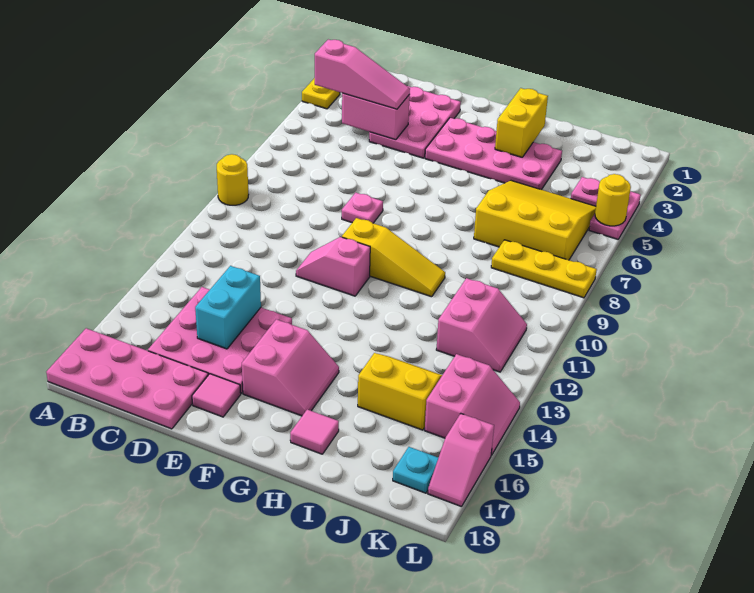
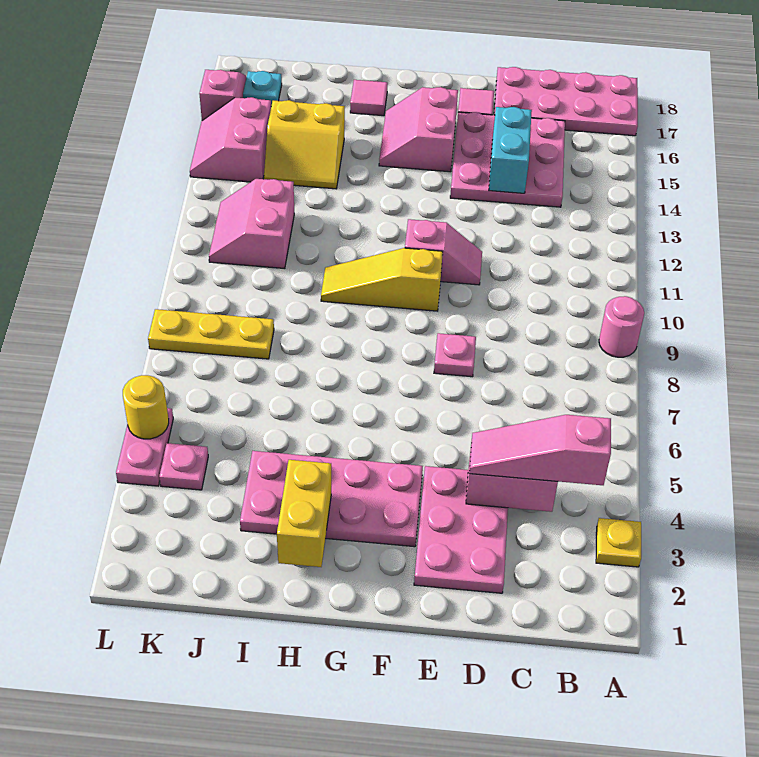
yellow 1x1 round brick [217,154,249,205] -> pink 1x1 round brick [599,296,644,357]
yellow 3x3 slope [474,181,596,260] -> none

